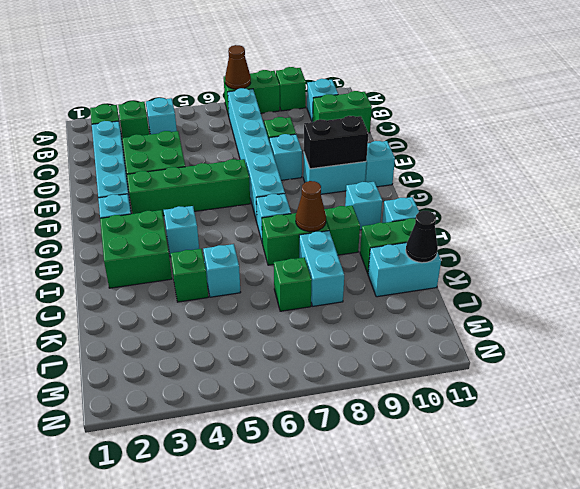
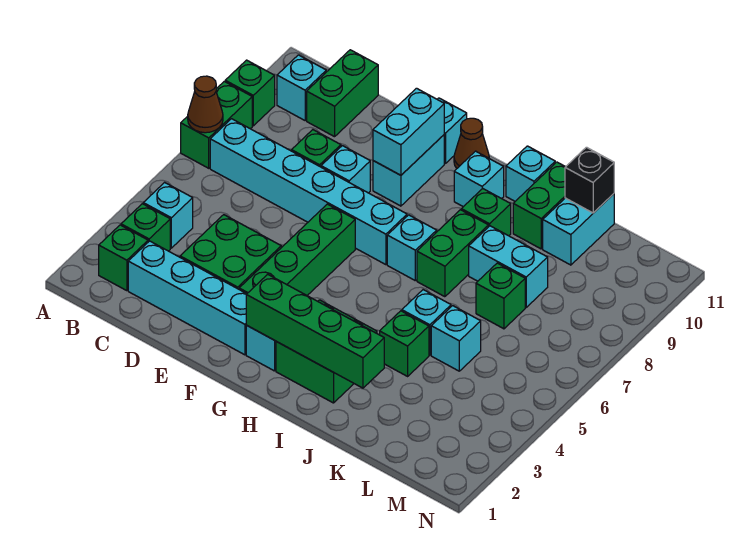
black 1x2 brick [304,116,368,169] -> cyan 1x2 brick [373,88,444,175]
none -> green 1x4 brick [246,274,384,388]
cyan 1x1 brick [164,206,199,257] -> cyan 1x1 brick moved to [431,306,481,371]
brown 1x1 cone [296,181,326,232] -> brown 1x1 cone moved to [454,118,489,168]
black 1x1 cone [406,211,438,263] -> black 1x1 brick [565,147,614,213]

